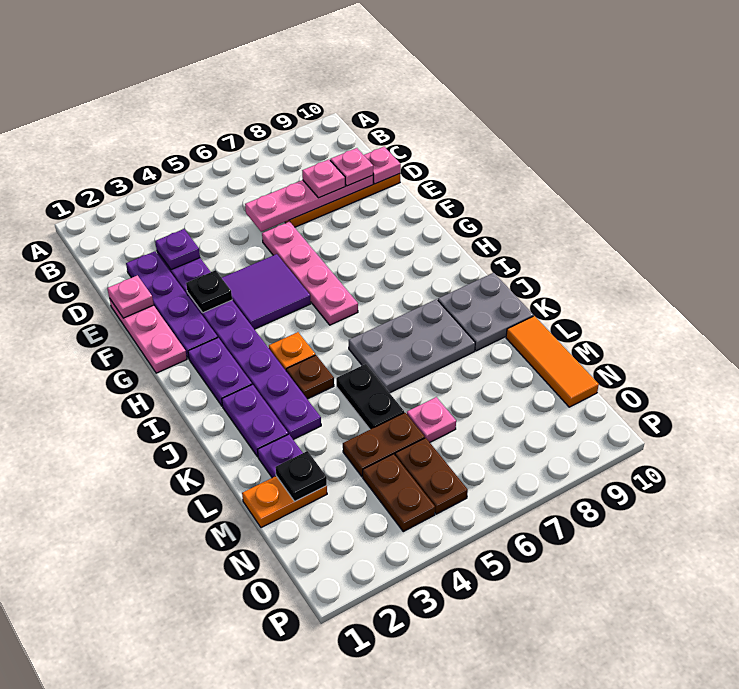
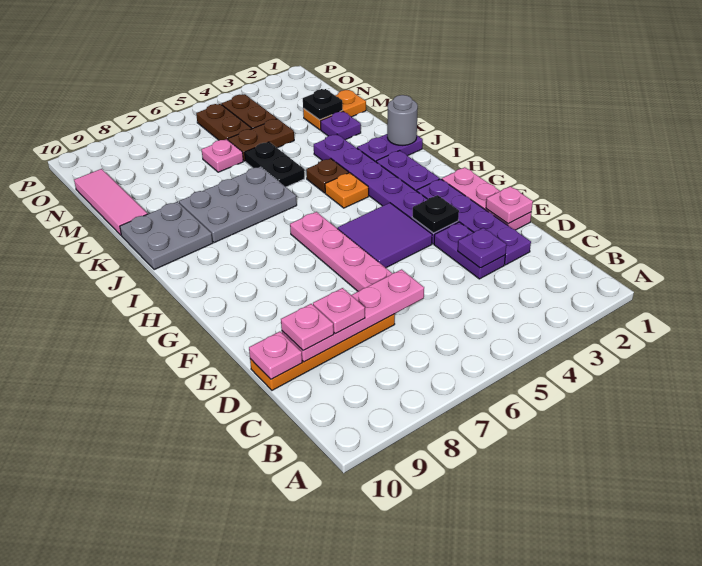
none -> grey 1x1 round brick [387,95,418,145]
purple 1x2 plate [222,385,288,457] -> purple 1x2 plate turned to [357,134,423,162]
orange 1x3 tile [506,316,599,407] -> pink 1x3 tile [74,169,148,235]

